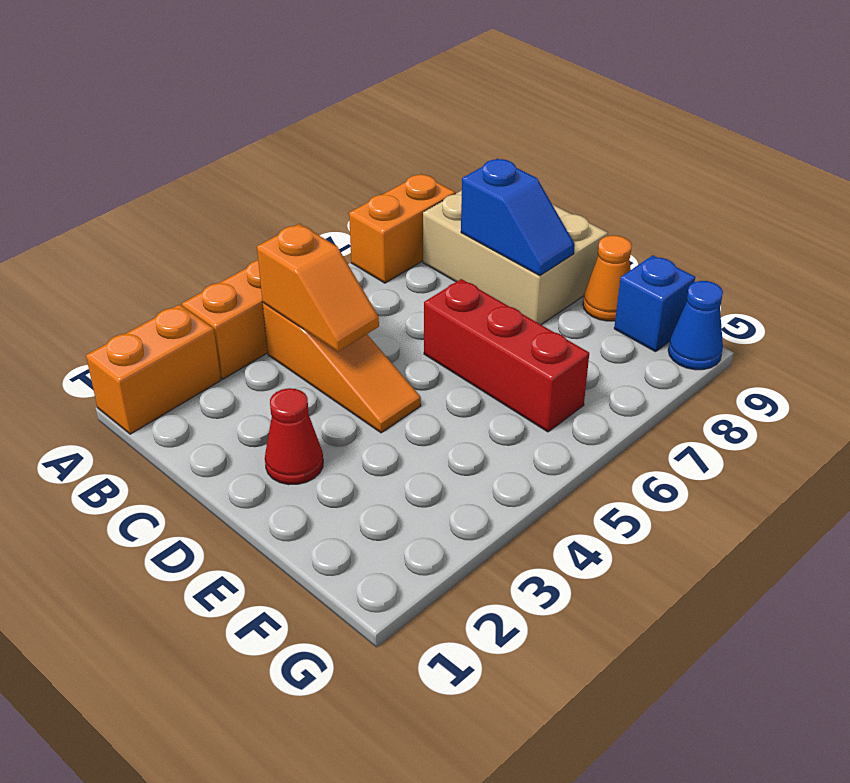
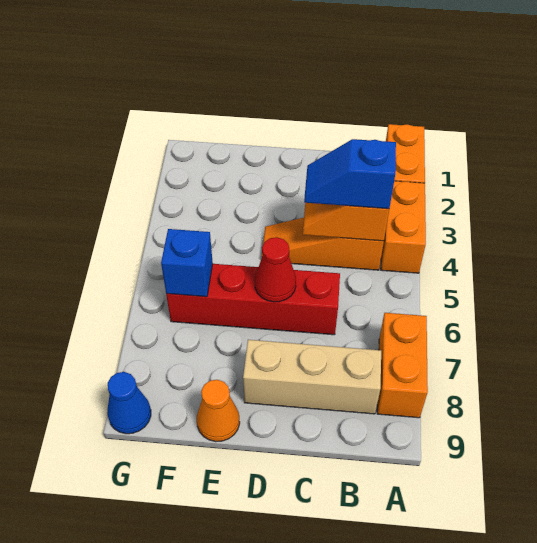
tan 2x3 brick [423,190,608,325] -> tan 1x3 brick [243,340,381,414]
blue 1x2 slope [461,159,575,276] -> blue 1x2 slope moved to [304,139,396,209]
red 1x1 cone [265,388,323,485] -> red 1x1 cone moved to [255,237,296,302]
red 1x3 brick [424,279,589,432] -> red 1x4 brick [166,264,340,335]
blue 1x1 brick [614,255,695,352] -> blue 1x1 brick moved to [161,229,213,297]

